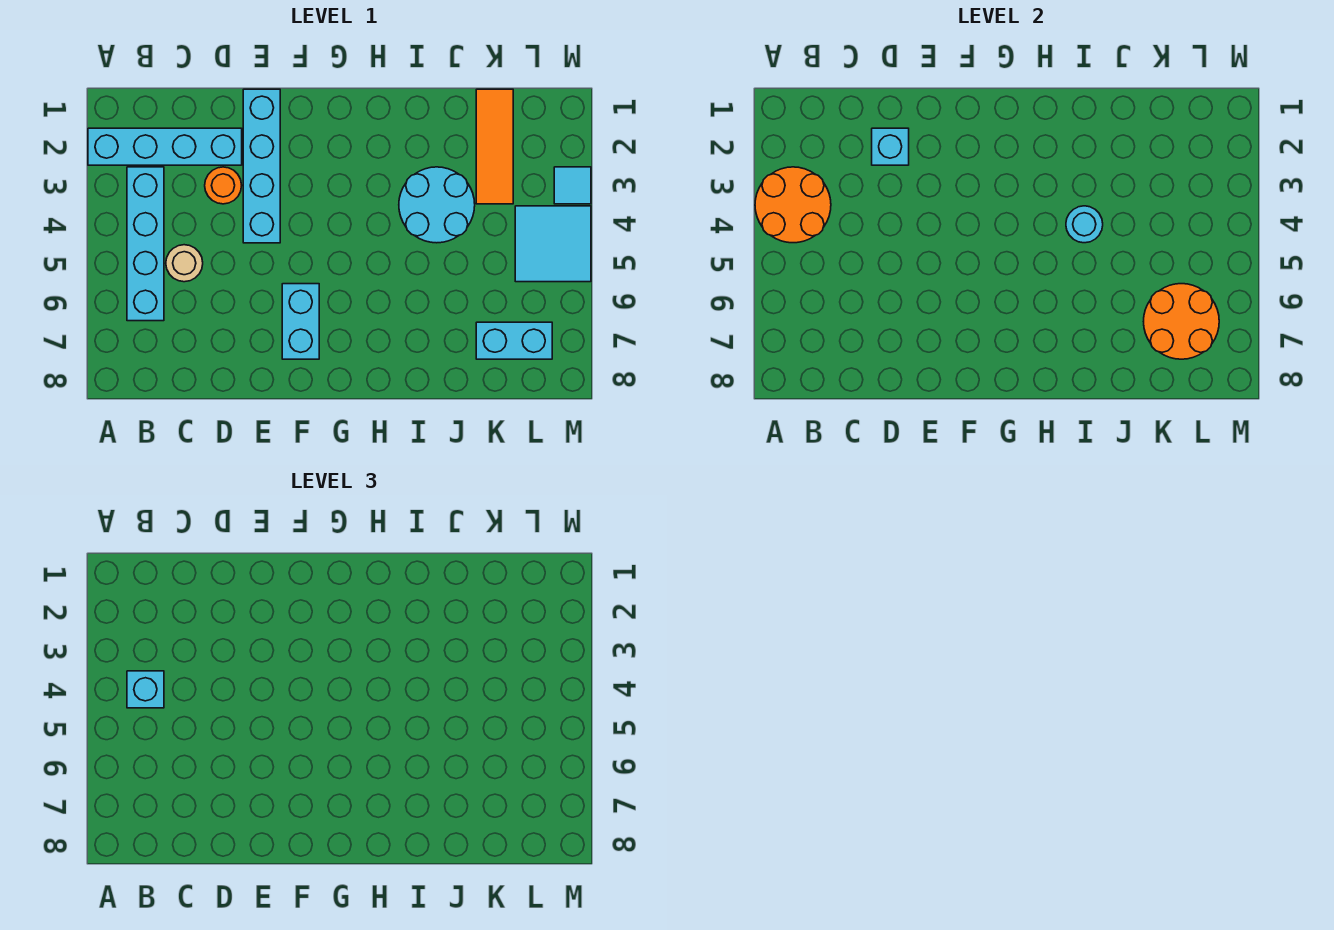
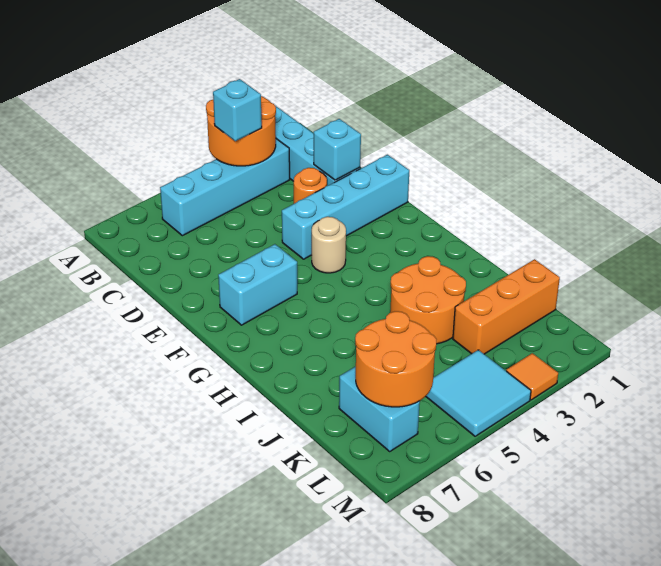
tan 1x1 round brick [166,245,203,282] -> tan 1x1 round brick moved to [312,217,346,273]
cyan 2x2 round brick [399,167,475,243] -> orange 2x2 round brick [390,256,466,344]
cyan 1x1 round brick [1066,206,1103,243] -> none
orange 1x3 tile [476,89,513,204] -> orange 1x3 brick [453,259,560,354]
cyan 1x1 tile [554,167,591,204] -> orange 1x1 tile [506,353,558,400]

